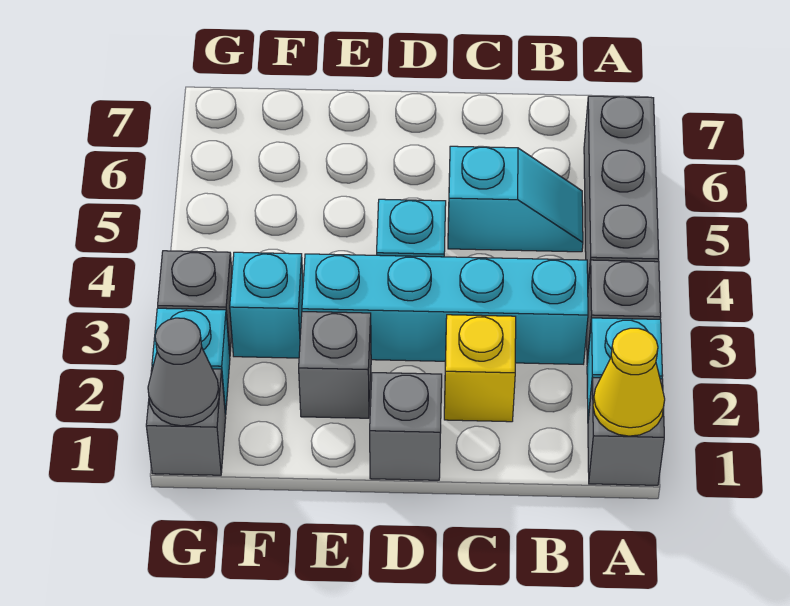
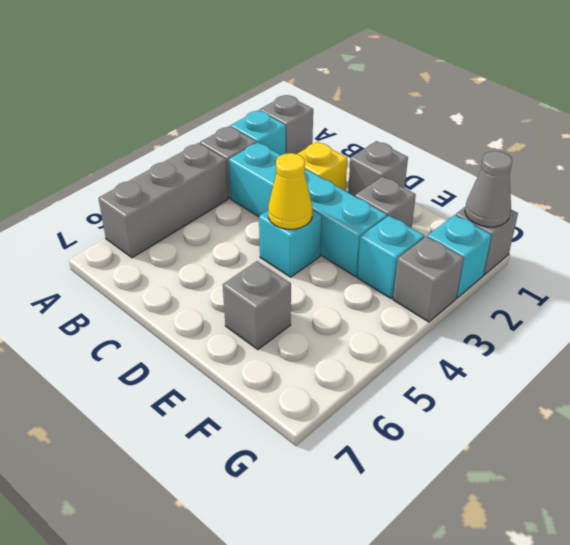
yellow 1x1 cone [593,328,665,436] -> yellow 1x1 cone moved to [268,153,312,229]
cyan 1x2 slope [448,146,583,252] -> none
none -> grey 1x1 brick [223,261,291,350]

